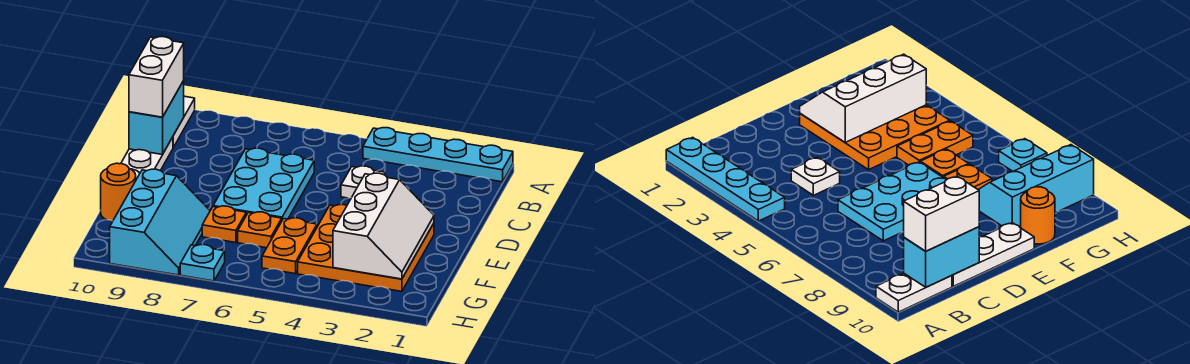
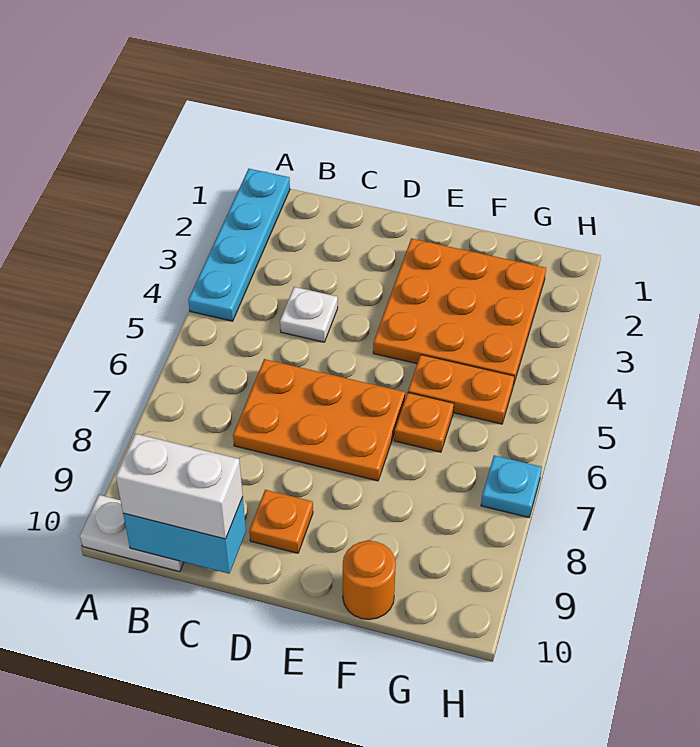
cyan 2x3 plate [213,148,314,220] -> orange 2x3 plate [233,359,405,481]
white 1x3 plate [121,137,173,179] -> none
white 2x3 slope [333,173,434,279] -> none
orange 1x1 plate [202,206,246,243] -> orange 1x1 plate moved to [249,490,313,553]
cyan 2x3 slope [110,169,210,275] -> none

